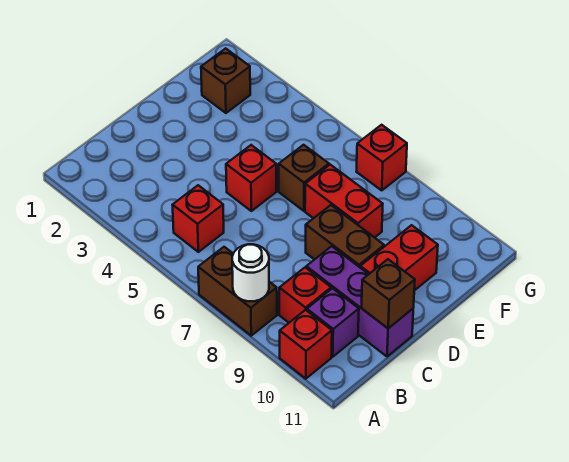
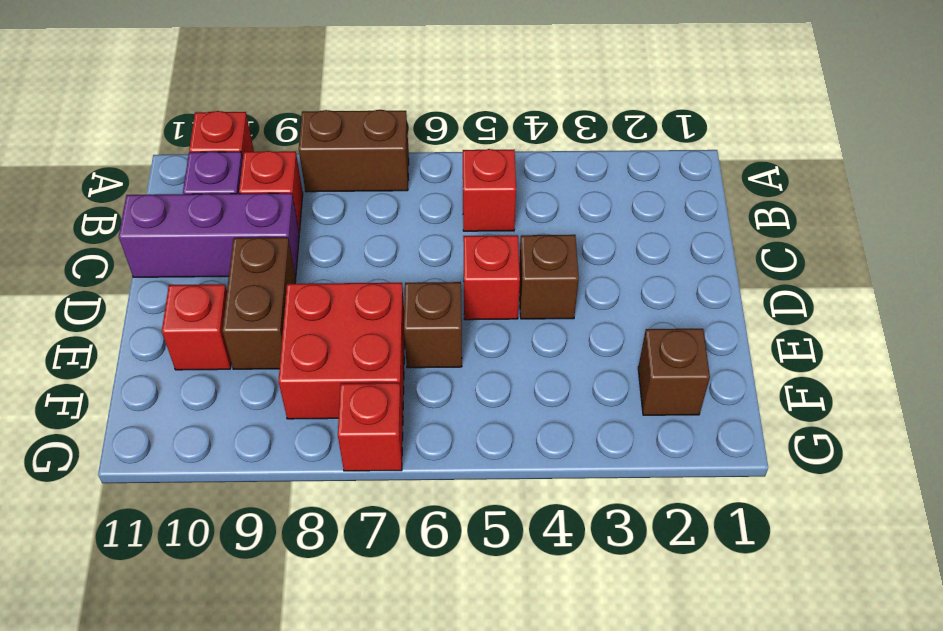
white 1x1 round brick [232,244,269,301] -> none
brown 1x1 brick [362,259,415,328] -> brown 1x1 brick moved to [519,235,579,319]
brown 1x2 brick [306,205,384,267] -> brown 1x2 brick turned to [222,237,296,369]
red 1x2 brick [360,225,438,291] -> red 1x1 brick [162,284,231,370]
red 1x2 brick [305,165,383,238] -> red 2x2 brick [278,283,405,419]

